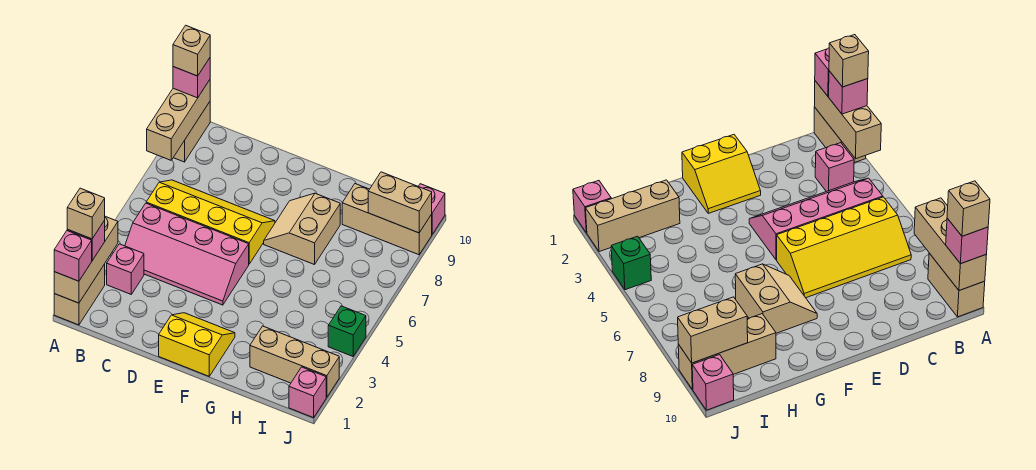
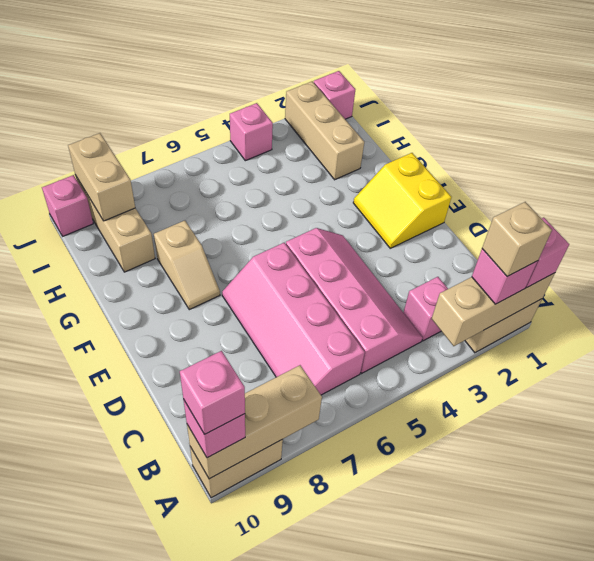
tan 1x1 brick [173,25,210,76] -> pink 1x1 brick [180,351,245,434]
yellow 2x4 slope [146,180,275,264] -> pink 2x4 slope [222,243,365,395]
tan 2x2 slope [264,193,340,265] -> tan 1x2 slope [154,221,220,310]
green 1x1 brick [328,306,366,356] -> pink 1x1 brick [230,103,273,161]

